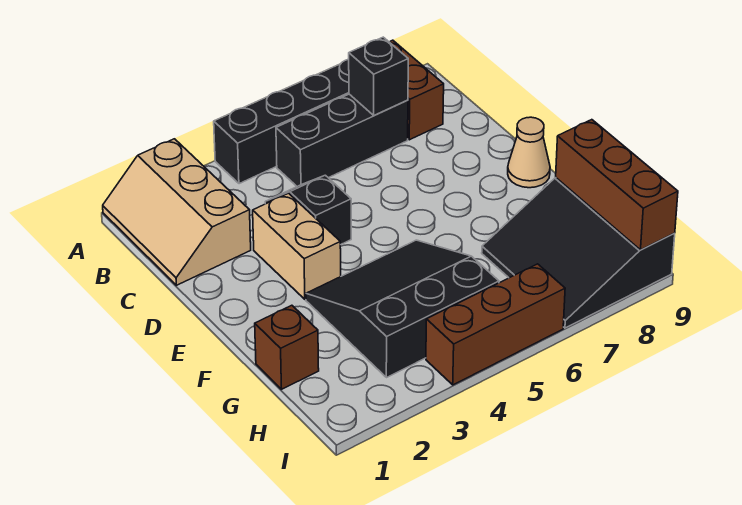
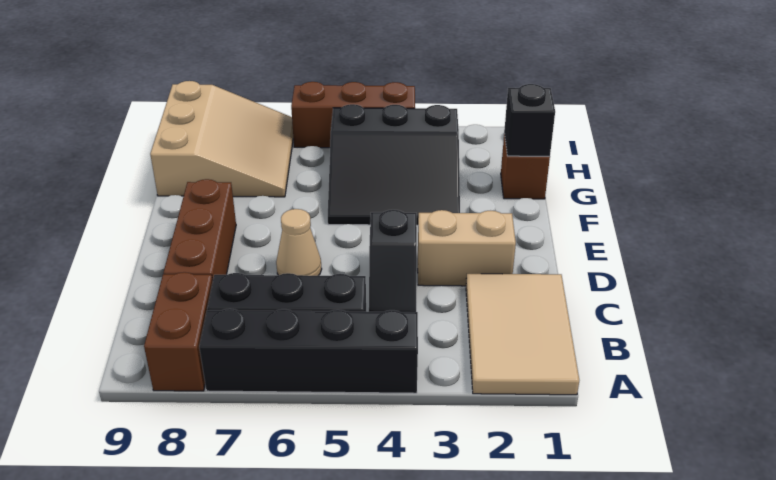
tan 2x3 slope [103,139,251,285] -> tan 2x3 tile [466,274,579,395]
black 1x1 brick [349,37,408,115] -> black 1x1 brick moved to [504,84,555,156]
tan 1x2 brick [253,193,341,299] -> tan 1x2 brick turned to [418,210,516,286]
tan 1x1 cone [508,117,550,188] -> tan 1x1 cone moved to [276,209,322,276]
black 3x3 slope [482,178,675,328] -> tan 3x3 slope [150,81,293,197]
brown 1x3 brick [556,120,678,250] -> brown 1x3 brick moved to [164,179,236,280]

